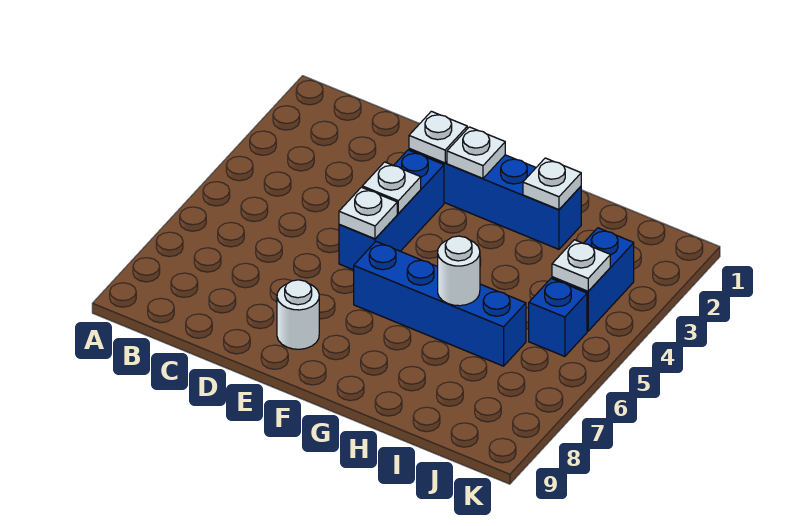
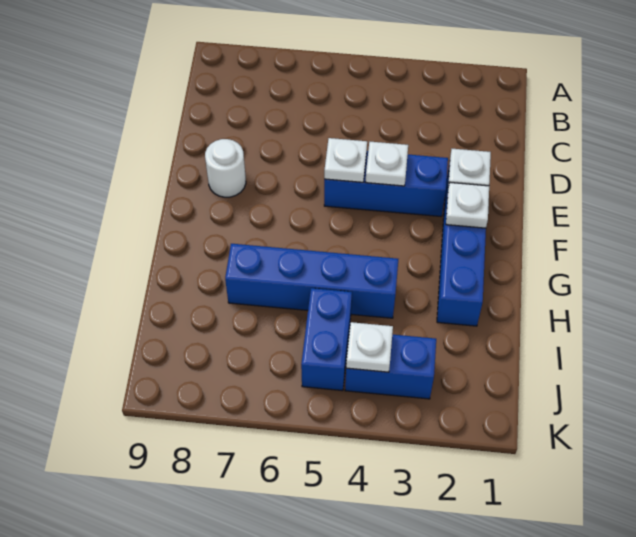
blue 1x4 brick [354,242,526,366] -> blue 1x4 brick turned to [225,244,398,318]
white 1x1 plate [523,158,581,210] -> none
white 1x1 round brick [438,236,480,306] -> none
blue 1x1 brick [529,278,587,356] -> blue 1x2 brick [301,288,352,391]

